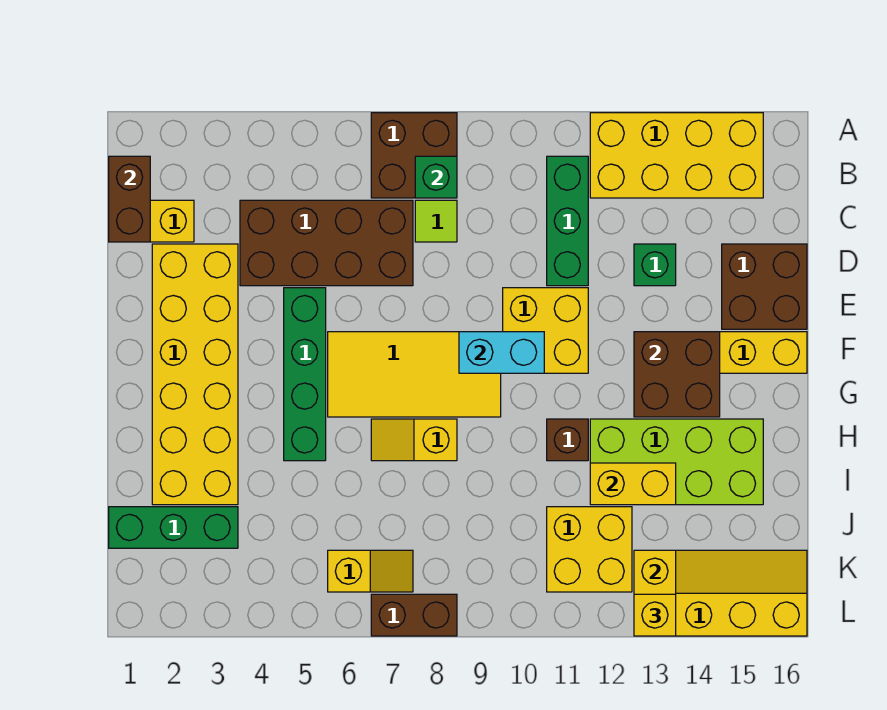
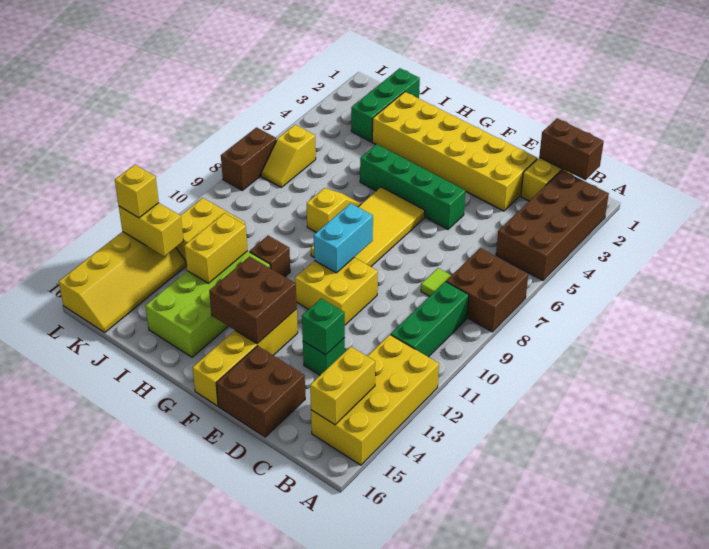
green 1x1 brick [415,156,457,198] -> green 1x1 brick moved to [302,298,345,355]
green 1x3 brick [547,156,588,286] -> green 1x3 brick turned to [391,282,469,357]
none -> yellow 1x2 brick [310,347,375,425]
brown 2x4 brick [240,200,413,286] -> brown 2x4 brick moved to [496,170,609,281]

